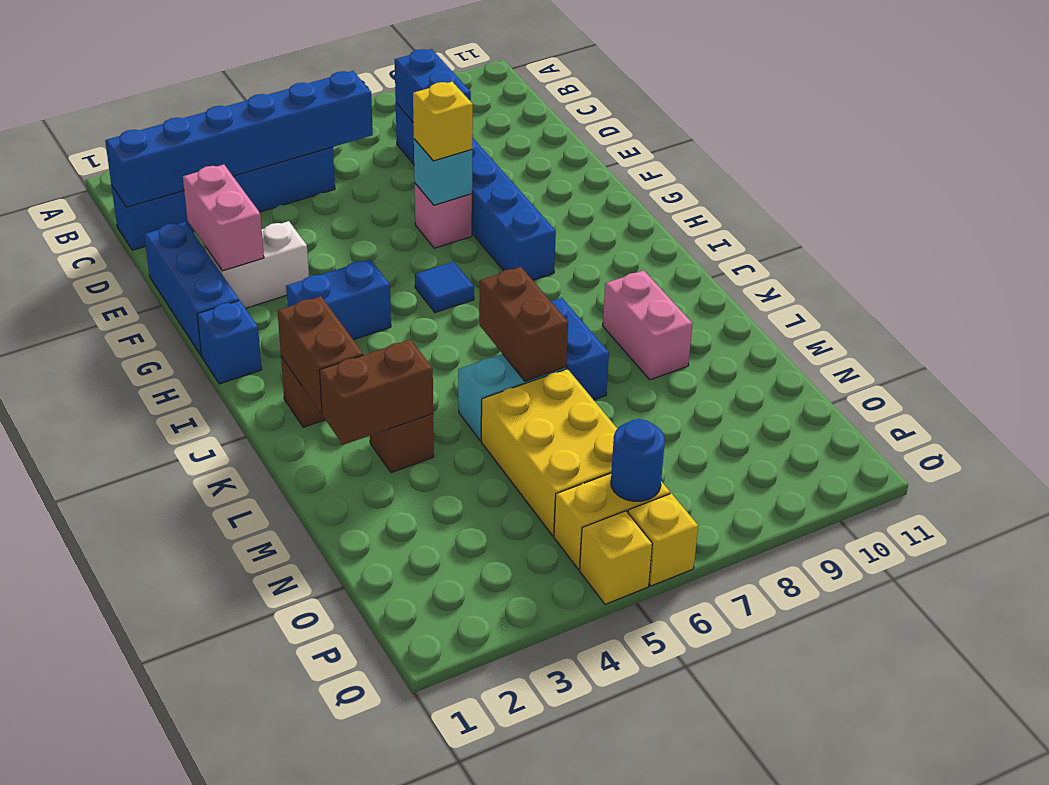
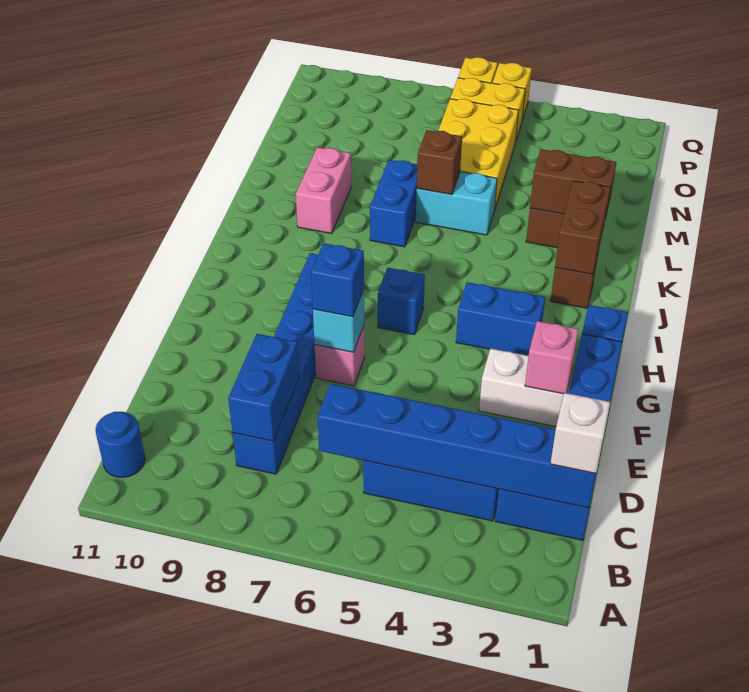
none -> white 1x1 brick [550,393,610,473]
pink 1x2 brick [183,165,264,271] -> pink 1x1 brick [525,321,579,394]
yellow 1x1 brick [413,82,473,161] -> blue 1x1 brick [311,243,364,317]
blue 1x1 tile [415,262,474,313] -> blue 1x1 brick [378,268,425,335]
brown 1x2 brick [479,267,568,381] -> brown 1x1 brick [417,130,462,194]
blue 1x1 round brick [611,419,665,501] -> blue 1x1 round brick moved to [96,412,145,477]

